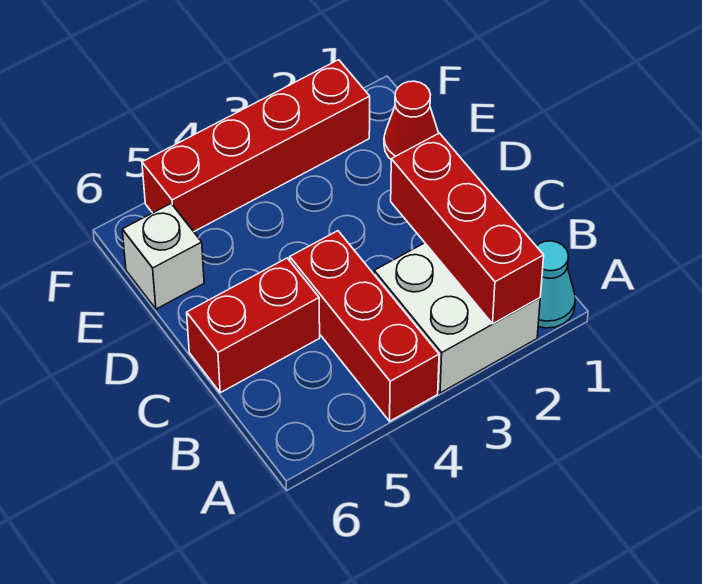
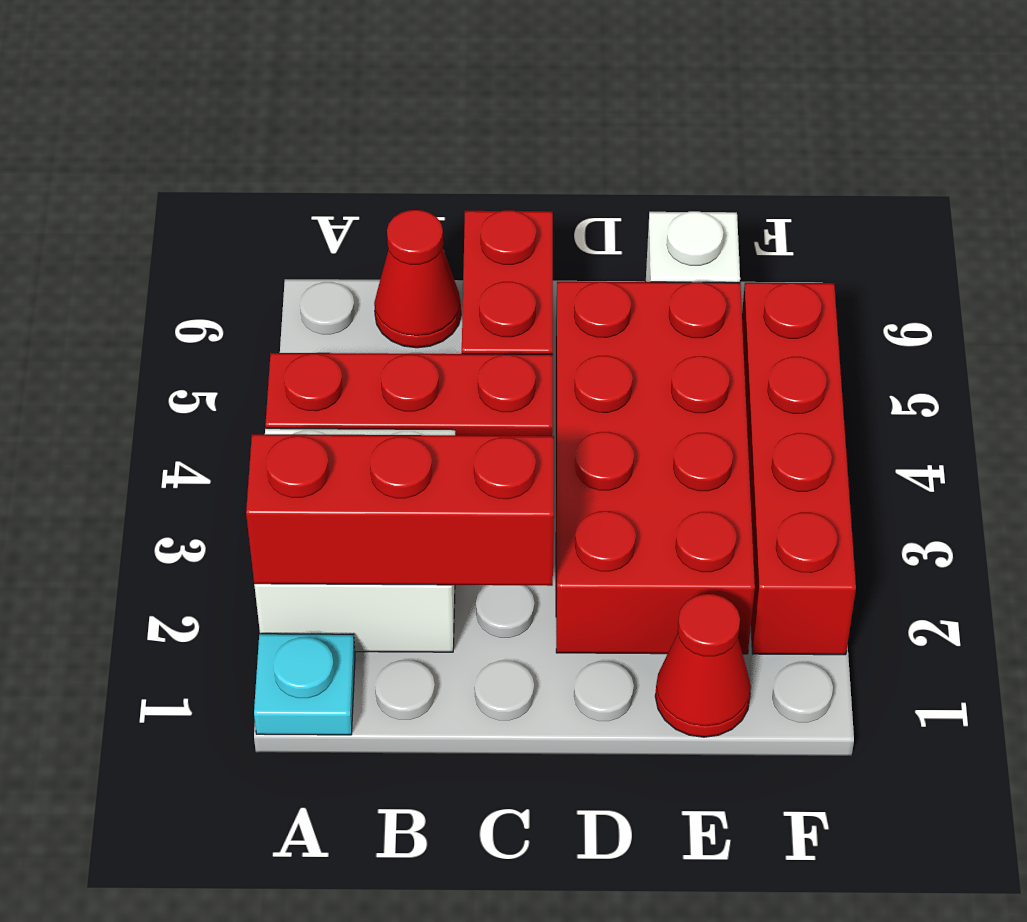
cyan 1x1 cone [536,241,576,328] -> cyan 1x1 plate [254,634,355,735]
none -> red 1x1 cone [374,210,461,348]
none -> red 2x4 brick [556,282,755,654]

